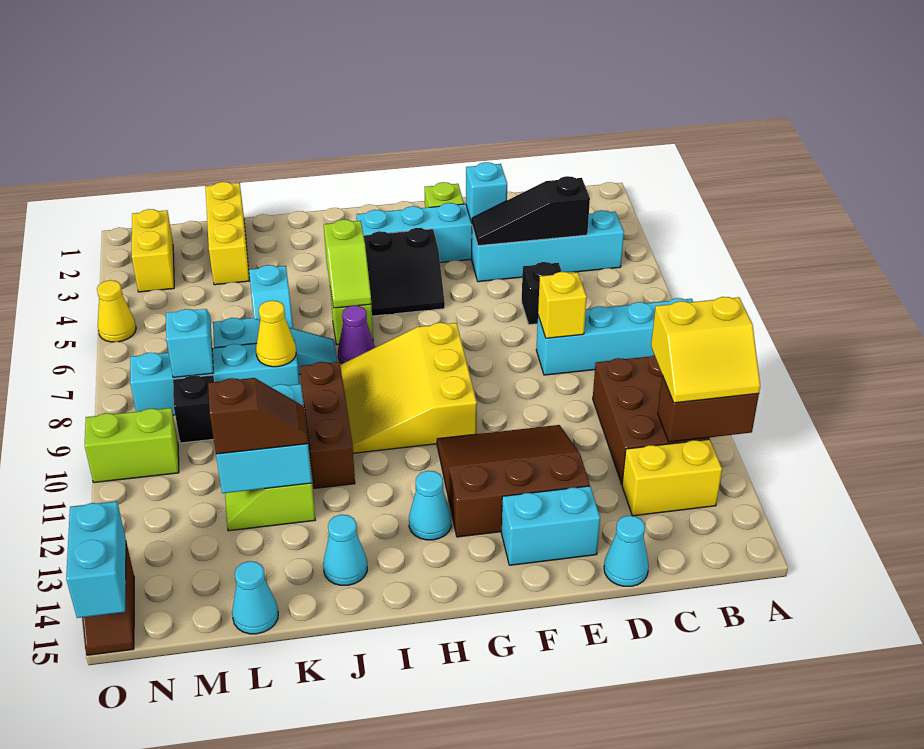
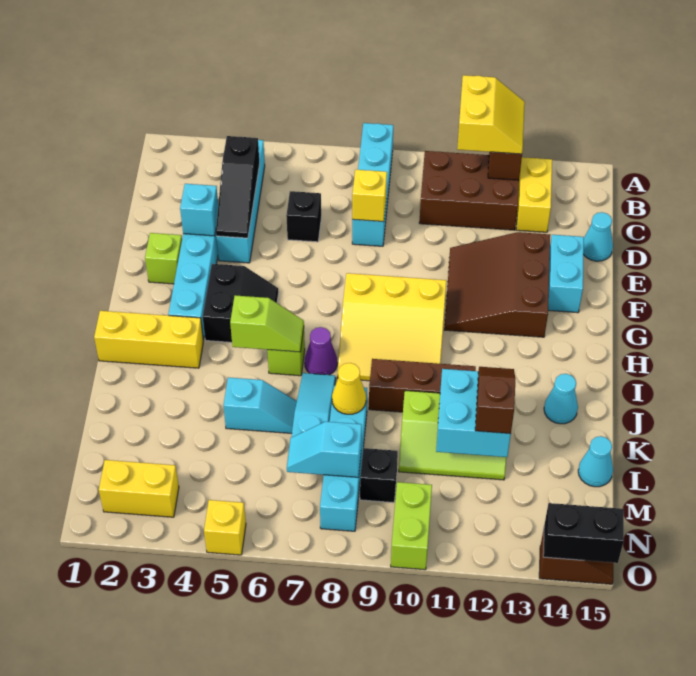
cyan 1x1 cone [409,471,451,540] -> none
yellow 1x3 brick [205,182,249,285] -> yellow 1x3 brick moved to [94,311,203,368]
yellow 1x1 cone [97,280,136,342] -> yellow 1x1 brick [204,500,246,555]
cyan 1x2 brick [66,501,126,618] -> black 1x2 brick [543,503,624,563]

